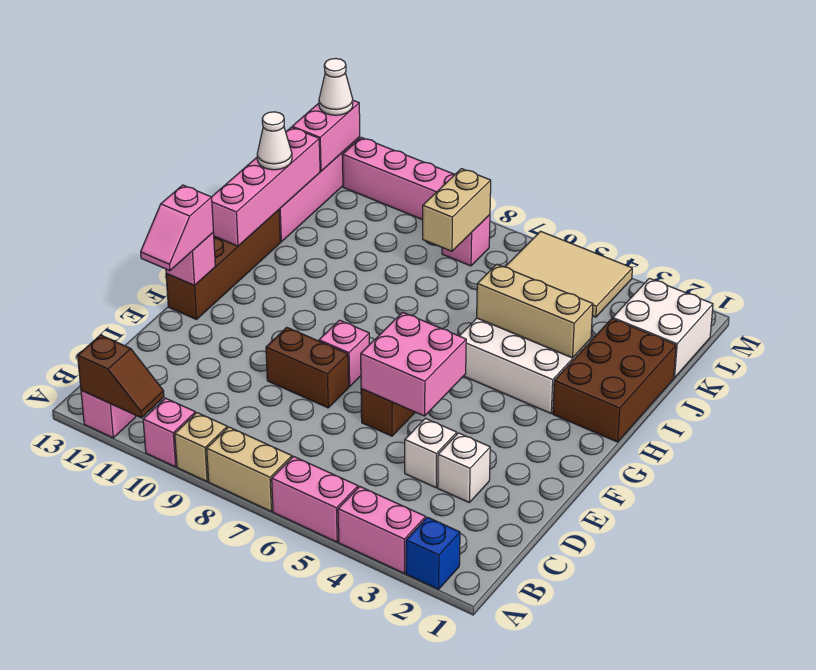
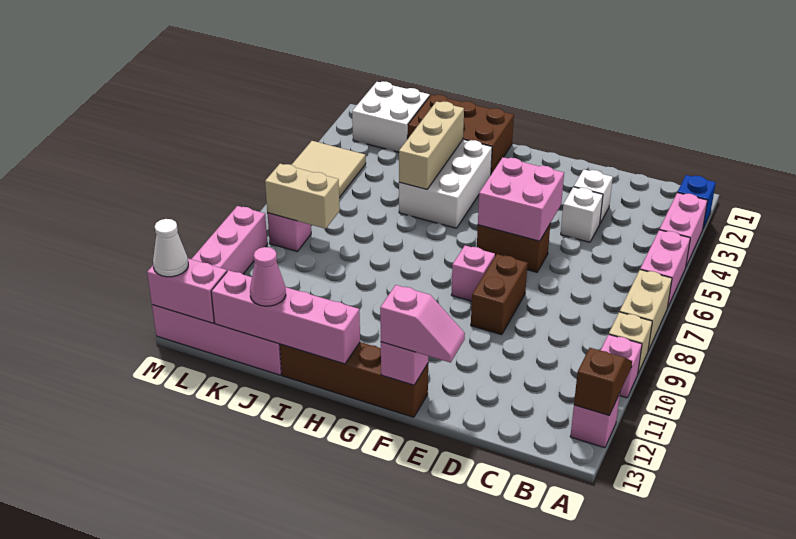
white 1x1 cone [257,112,292,170] -> pink 1x1 cone [250,247,286,306]

